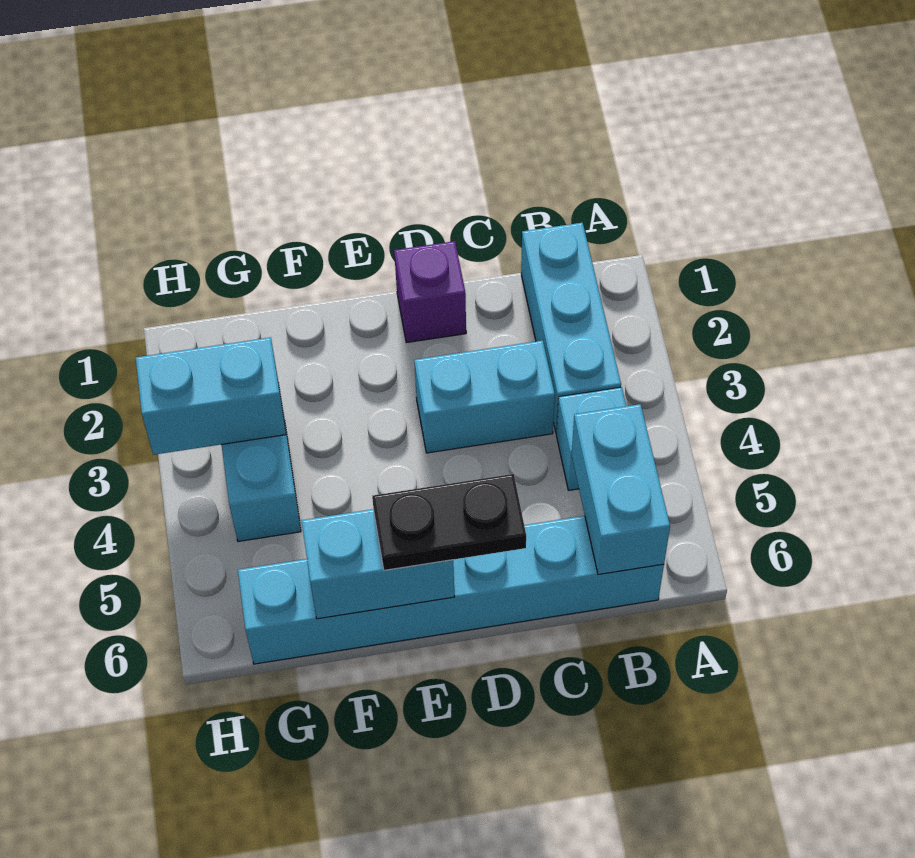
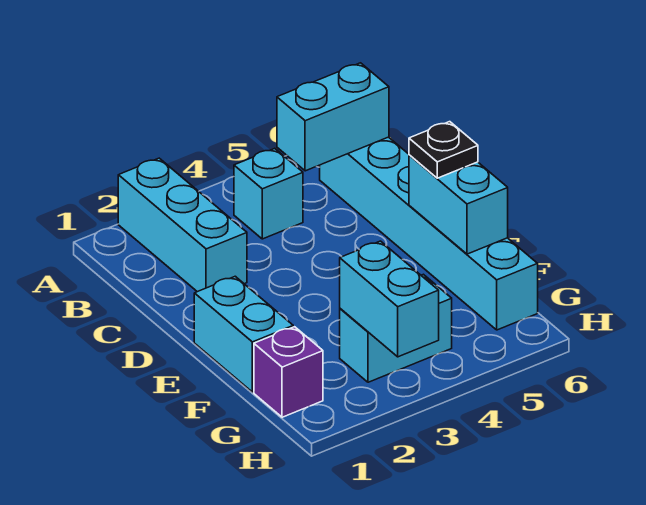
cyan 1x3 brick [521,223,621,433] -> cyan 1x3 brick turned to [118,158,247,292]
cyan 1x2 brick [414,341,555,453] -> cyan 1x2 brick moved to [194,276,293,392]
purple 1x1 brick [394,241,466,343] -> purple 1x1 brick moved to [254,327,323,417]
black 1x2 plate [372,474,526,570] -> black 1x1 plate [409,122,478,178]

